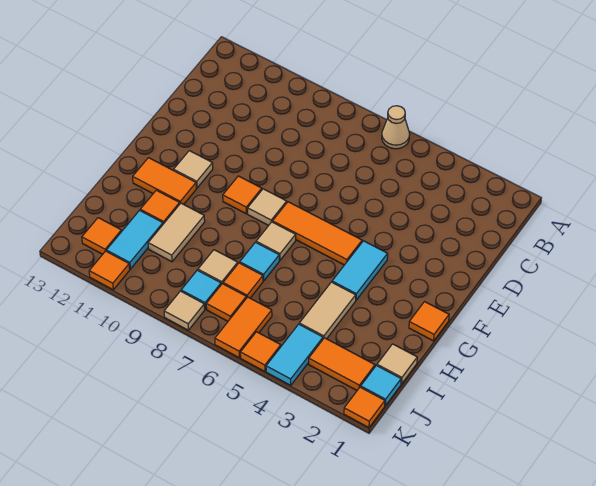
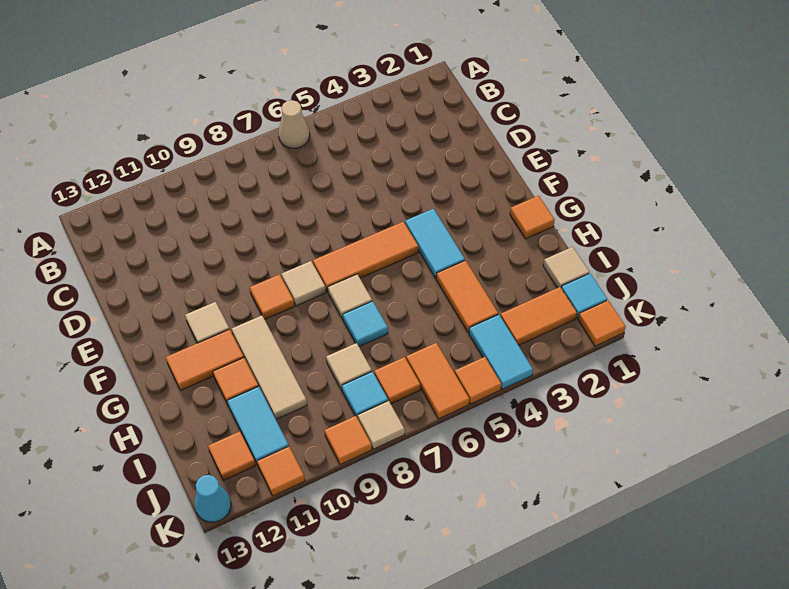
tan 1x2 tile [299,282,356,339] -> orange 1x2 tile [436,260,498,333]
tan 1x2 tile [148,203,205,262] -> tan 1x3 tile [232,316,307,419]
orange 1x1 tile [223,263,263,298] -> orange 1x1 tile moved to [325,416,372,465]
none -> cyan 1x1 cone [194,475,231,522]

